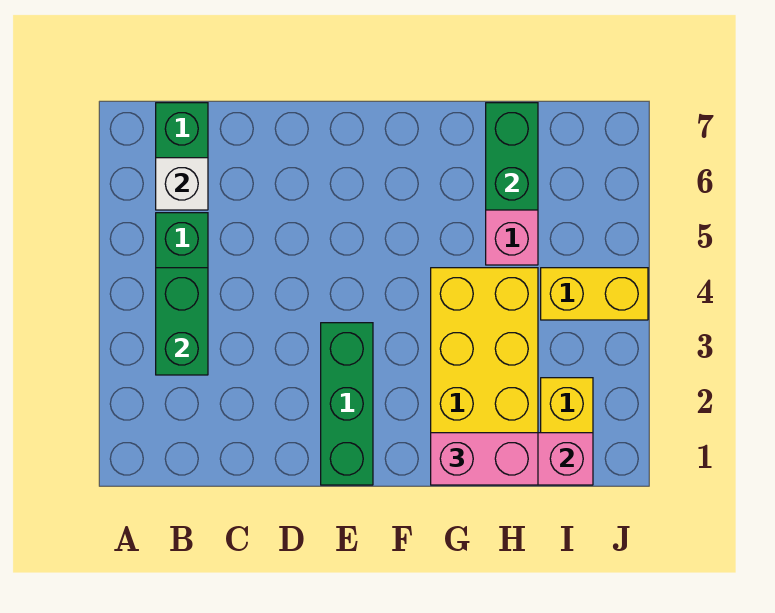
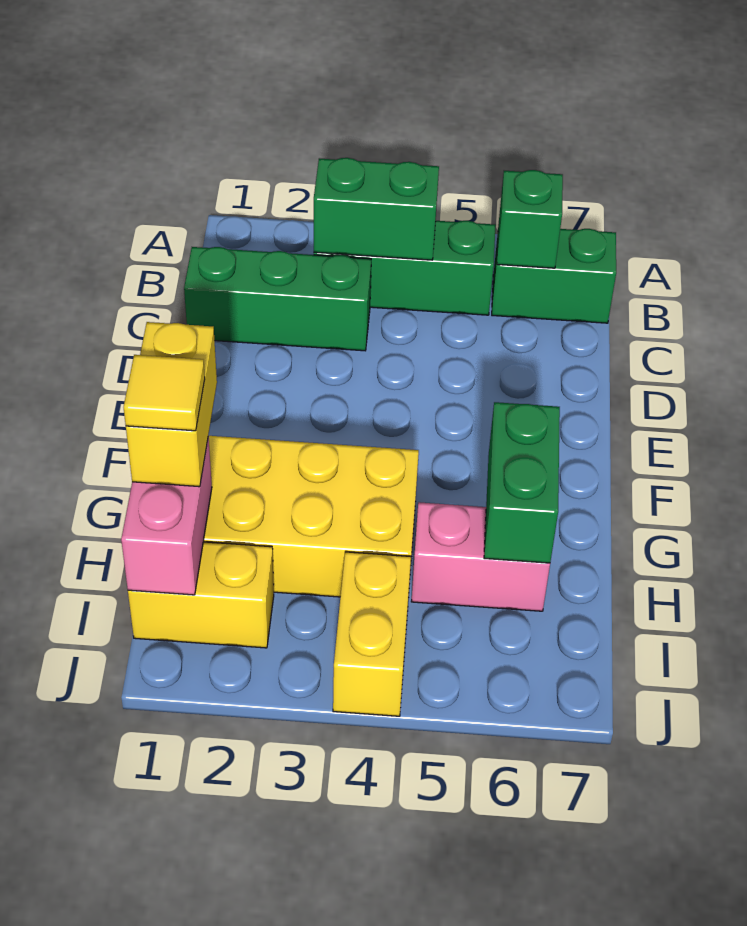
white 1x1 brick [156,158,208,210] -> green 1x1 brick [497,170,563,268]
green 1x3 brick [321,323,373,485] -> green 1x3 brick moved to [184,247,371,351]
pink 1x2 brick [431,433,538,485] -> yellow 1x2 brick [126,322,217,487]
none -> yellow 1x1 tile [124,355,205,431]
green 1x2 brick [486,103,538,210] -> green 1x2 brick turned to [484,402,560,563]

